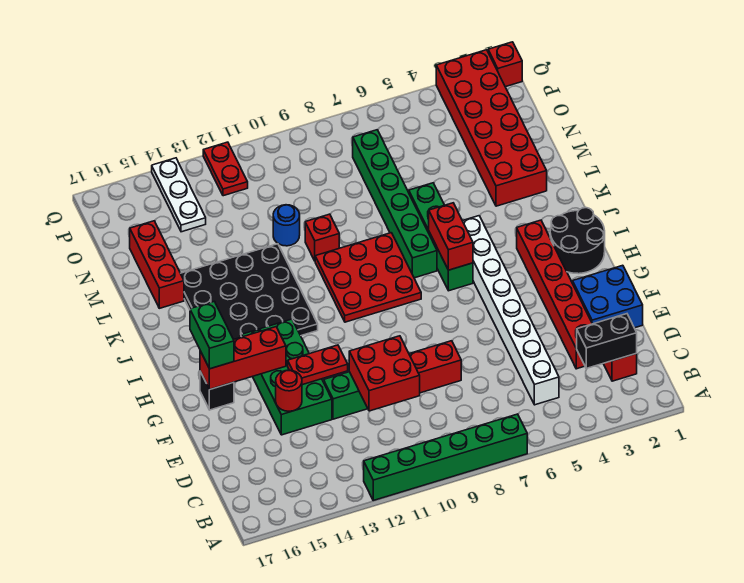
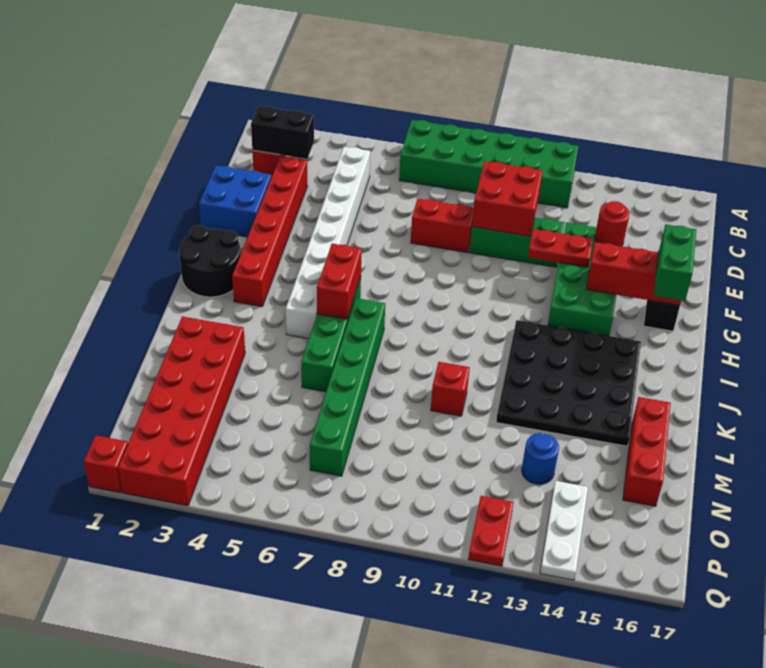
green 1x6 brick [364,414,527,500] -> green 2x6 brick [399,120,579,208]
red 3x3 plate [315,233,421,322] -> none
blue 1x1 round brick [273,205,300,246] -> blue 1x1 round brick moved to [522,433,559,484]

